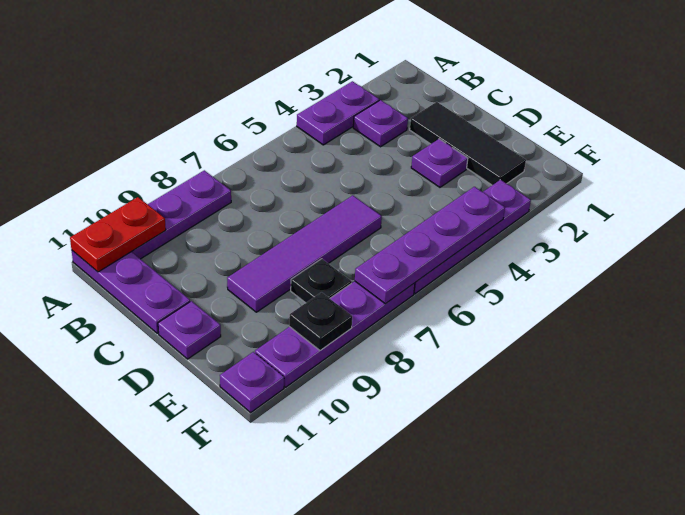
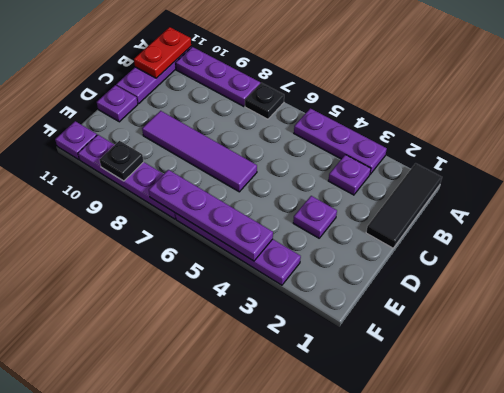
purple 1x2 plate [297,81,379,145] -> purple 1x3 plate [294,108,387,174]
red 1x2 plate [70,197,166,272] -> red 1x2 plate turned to [134,27,191,78]
black 1x3 tile [410,102,526,185] -> black 1x3 tile moved to [366,163,442,248]
black 1x1 plate [291,259,352,303] -> black 1x1 plate moved to [245,83,284,119]

